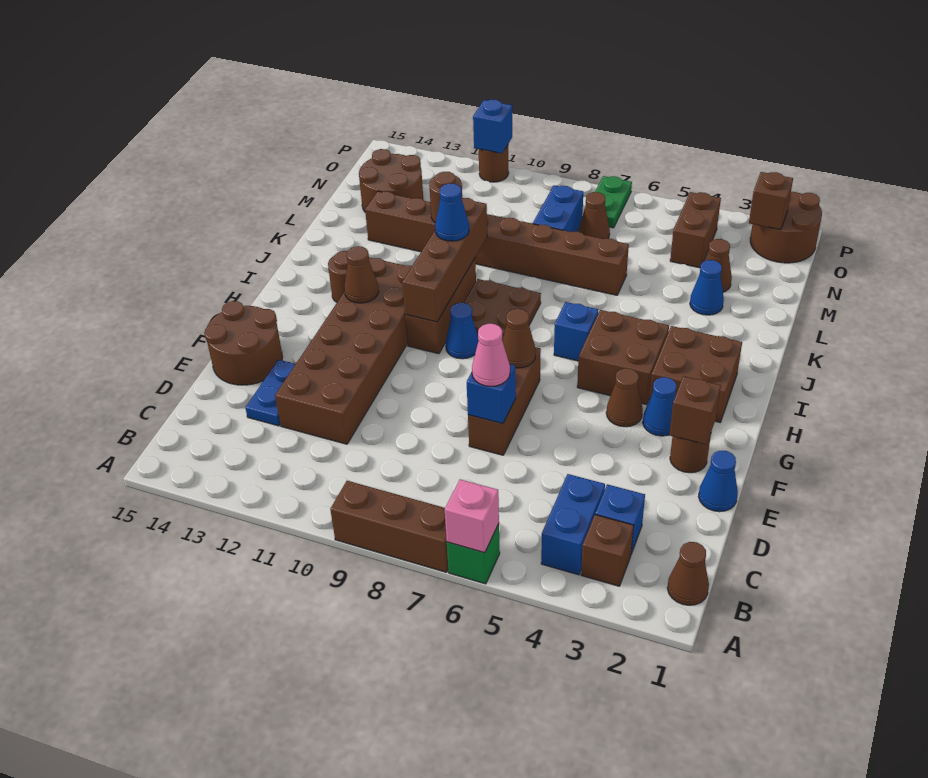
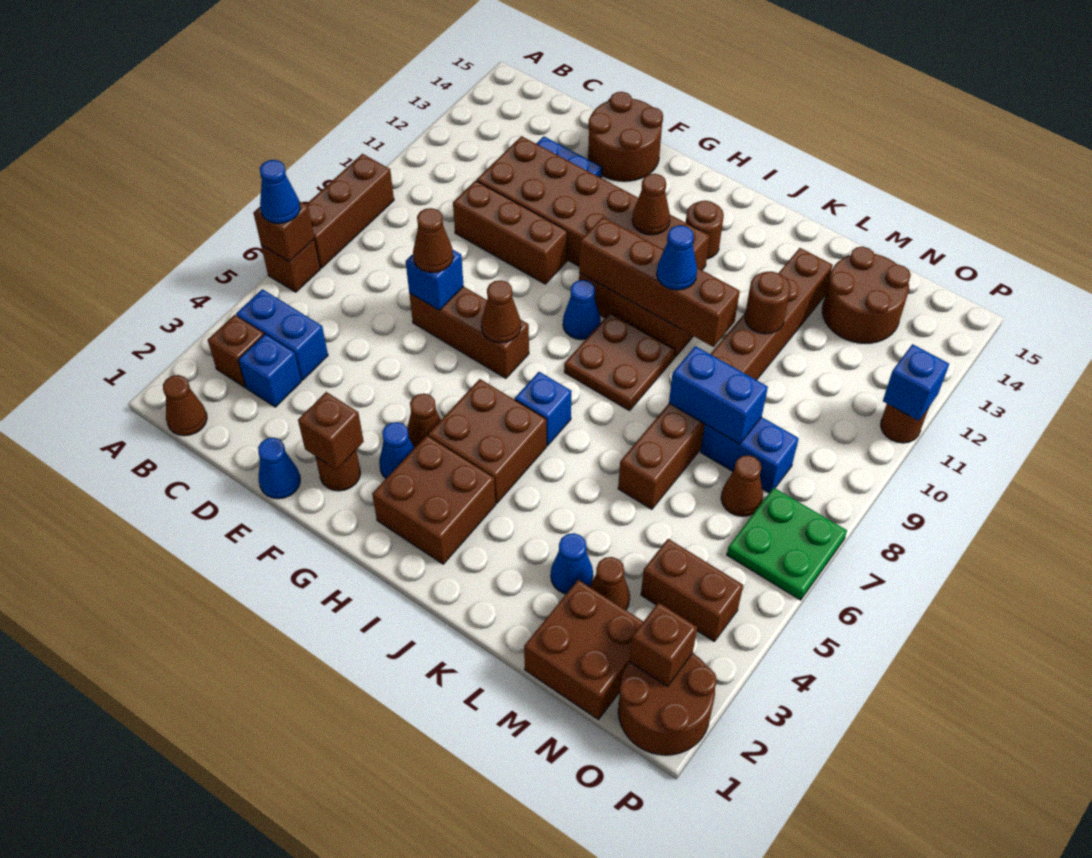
green 1x1 brick [447,524,500,584] -> brown 1x1 brick [261,239,320,292]
pink 1x1 brick [445,479,499,553] -> brown 1x1 brick [253,201,314,262]
none -> blue 1x1 cone [260,160,300,224]
none -> brown 1x3 brick [453,181,567,284]
pink 1x1 cone [472,324,510,386] -> brown 1x1 cone [413,208,453,273]
none -> blue 1x2 brick [669,346,768,444]
none -> brown 2x2 brick [524,580,644,719]
green 1x2 plate [595,176,632,228] -> green 2x2 plate [727,488,847,600]

